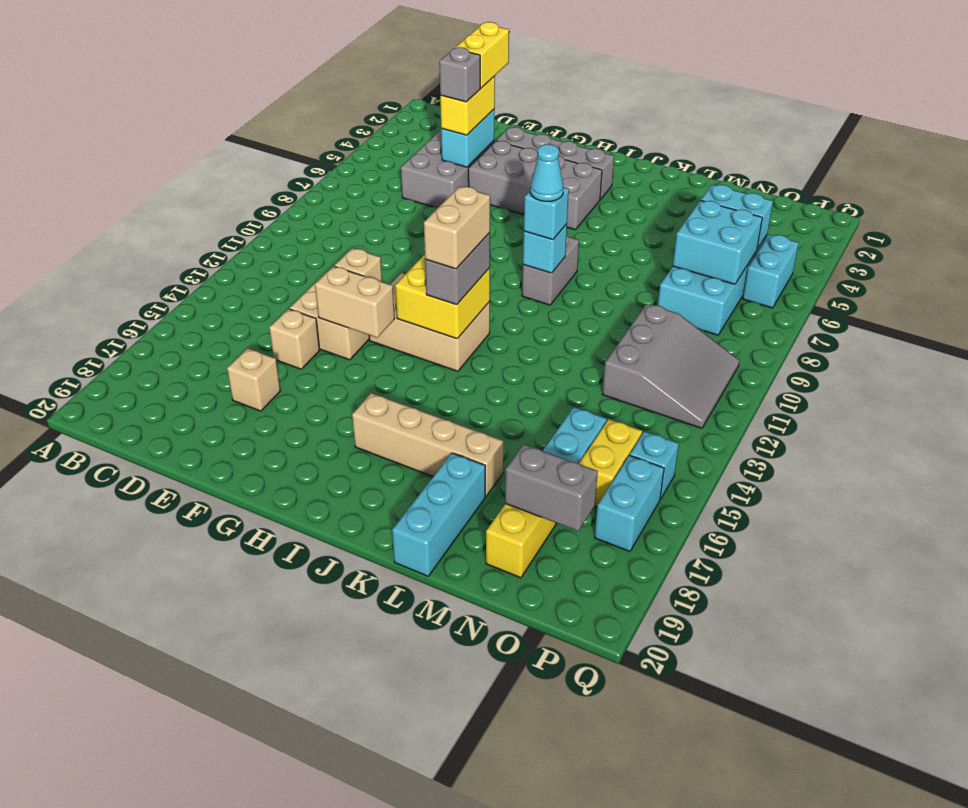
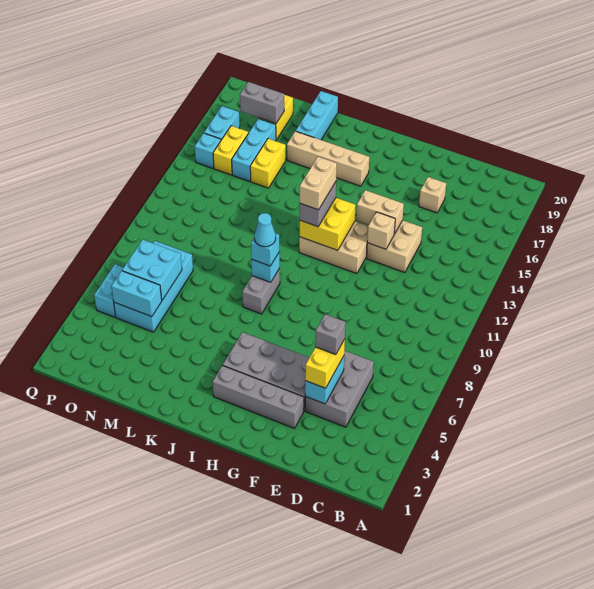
yellow 1x2 brick [455,22,509,88] -> yellow 1x2 brick moved to [250,139,286,188]
tan 1x1 brick [269,309,320,369] -> none
grey 3x3 slope [602,304,740,428] -> none

